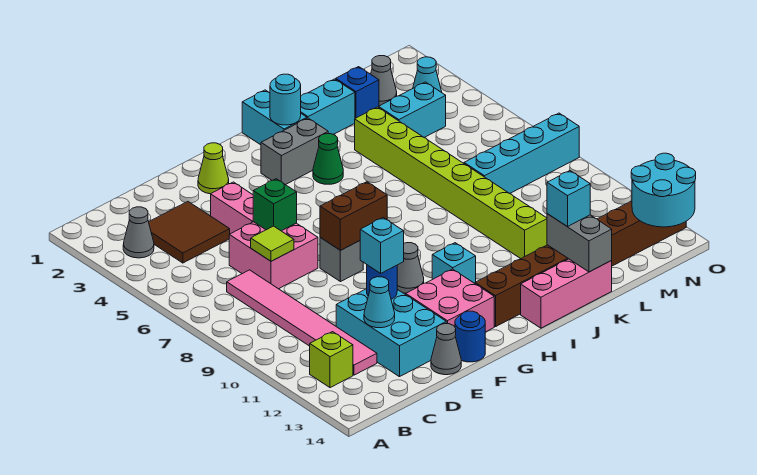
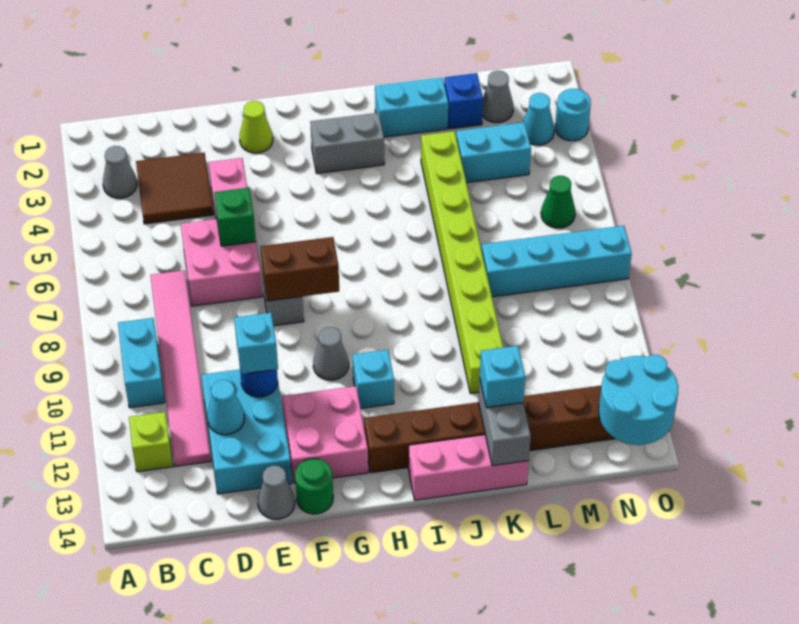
lime 1x1 tile [251,226,294,261] -> none
blue 1x1 round brick [455,311,485,362] -> green 1x1 round brick [295,459,333,514]
cyan 1x2 brick [242,90,307,145] -> cyan 1x2 brick moved to [118,318,165,408]
cyan 1x1 round brick [270,74,301,125] -> cyan 1x1 round brick moved to [555,89,591,141]
green 1x1 cone [313,134,343,184] -> green 1x1 cone moved to [541,176,575,228]

